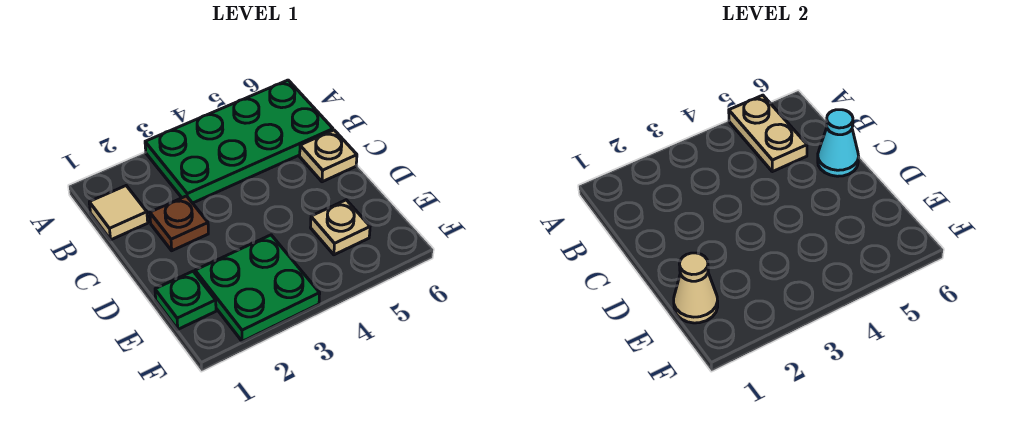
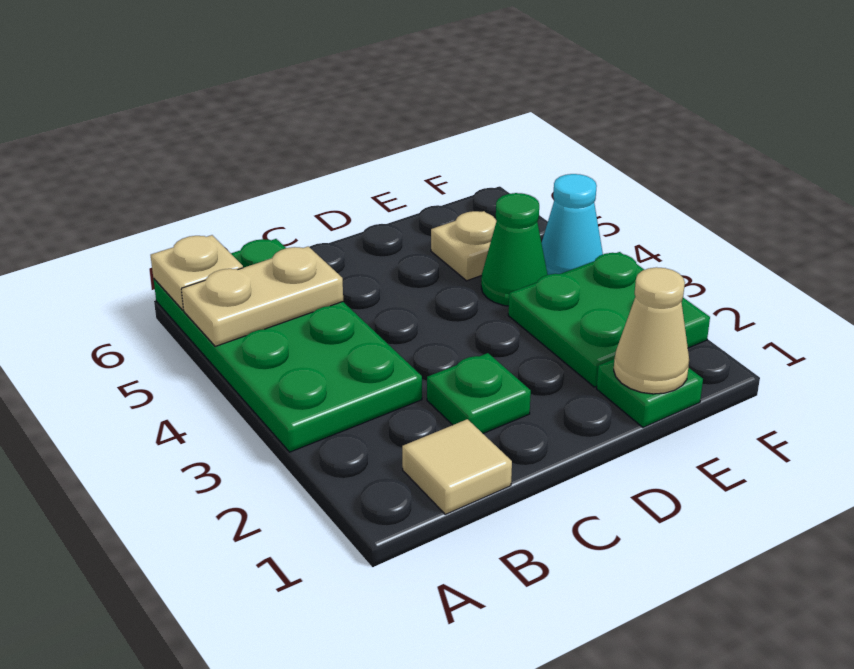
brown 1x1 plate [150,196,208,251] -> green 1x1 plate [427,353,531,433]
tan 1x1 plate [300,130,357,182] -> tan 1x1 plate moved to [151,235,243,310]
cyan 1x1 cone [818,110,859,176] -> cyan 1x1 cone moved to [542,174,603,275]
none -> green 1x1 cone [481,193,548,306]

